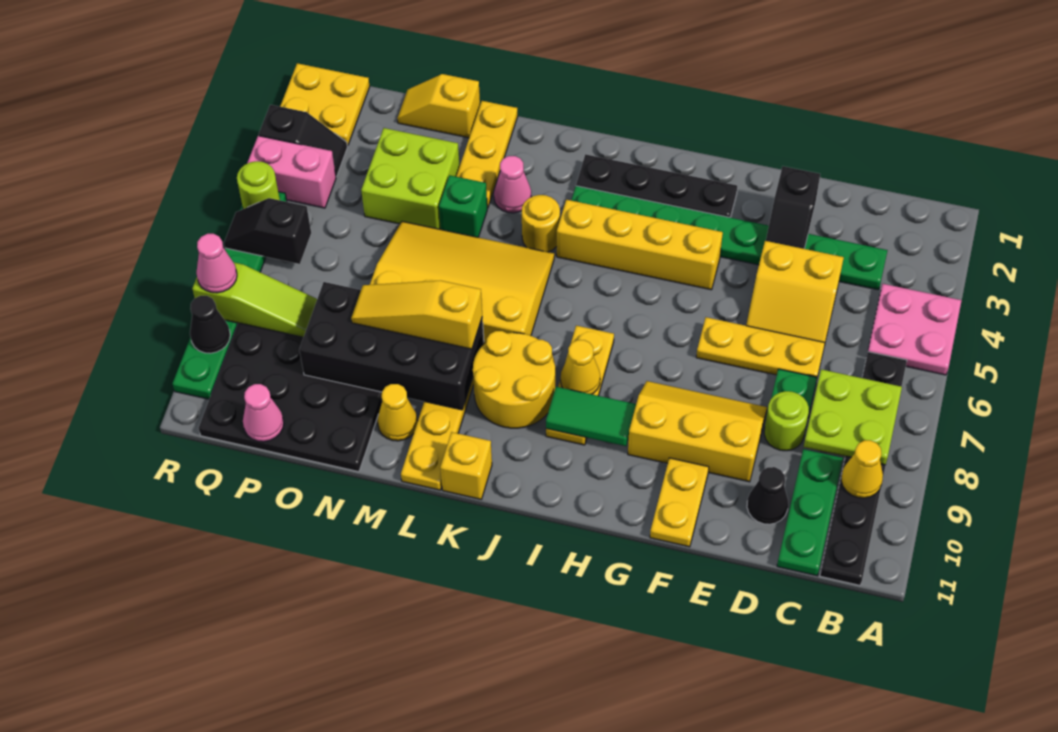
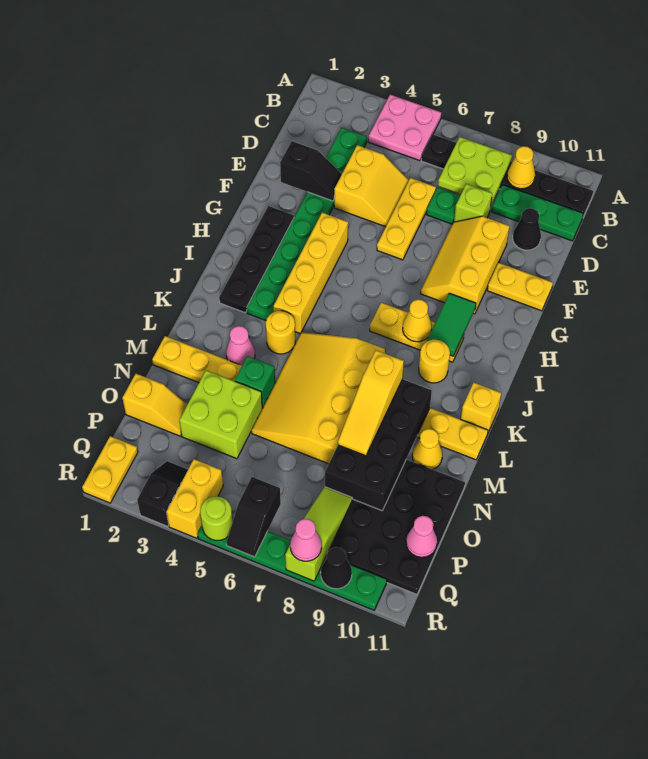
lime 1x1 round brick [764,391,809,451] -> lime 1x1 brick [454,184,492,222]
yellow 2x2 round brick [473,331,555,428] -> yellow 1x1 round brick [419,340,450,383]
yellow 1x2 slope [397,74,480,138] -> yellow 1x2 slope turned to [123,374,187,436]
yellow 2x2 plate [280,63,370,146] -> yellow 1x2 plate [82,436,138,503]
pink 1x2 brick [247,136,336,208] -> yellow 1x2 brick [167,459,223,538]

